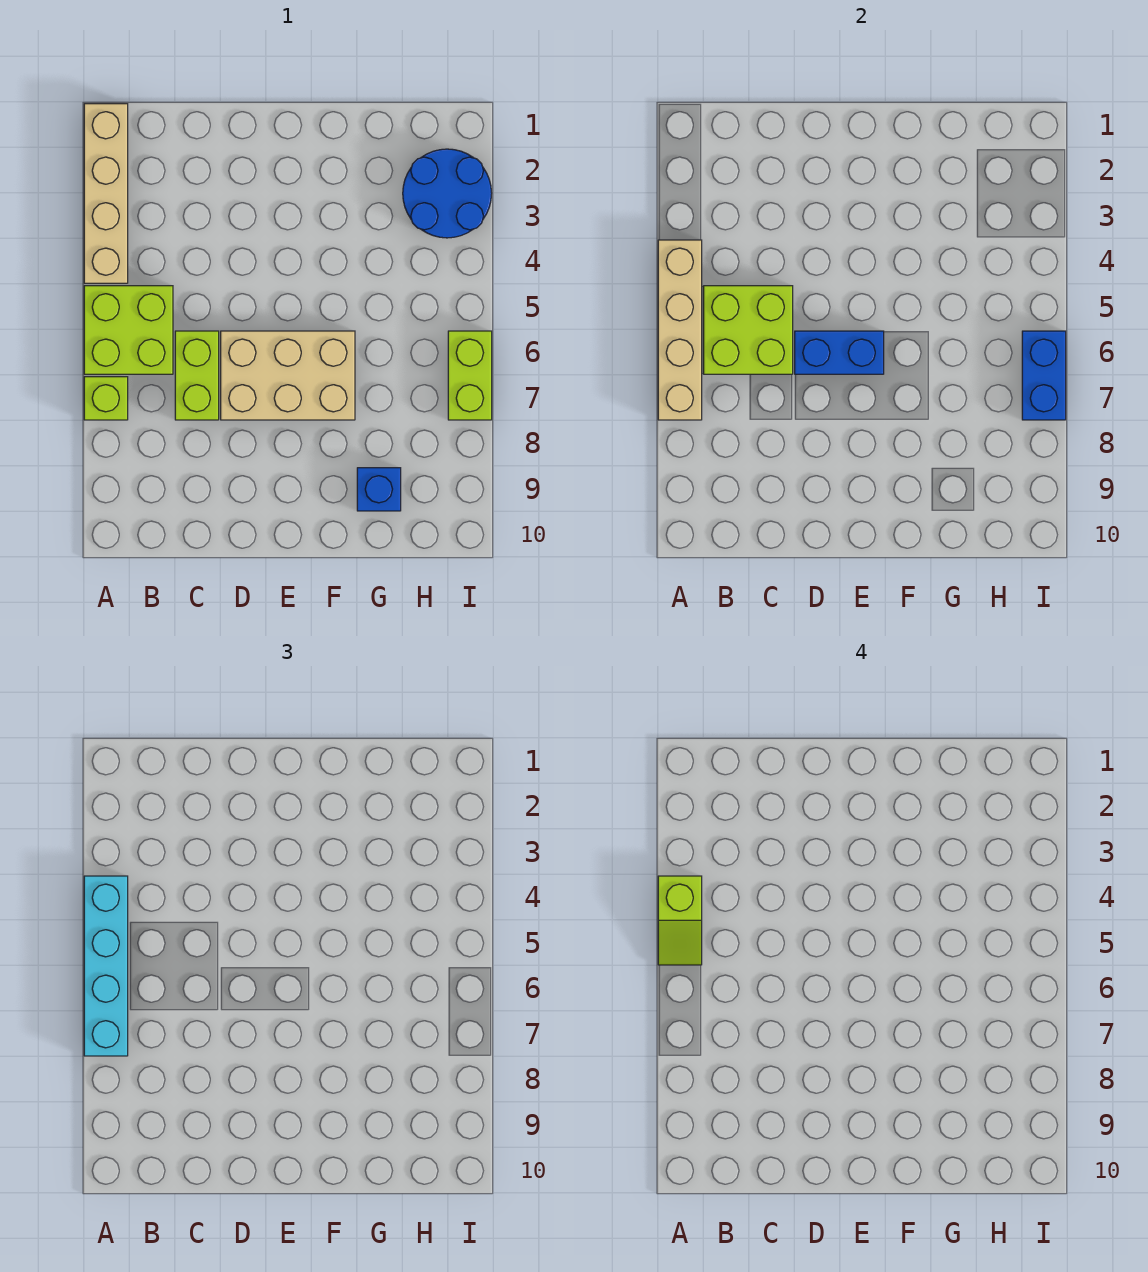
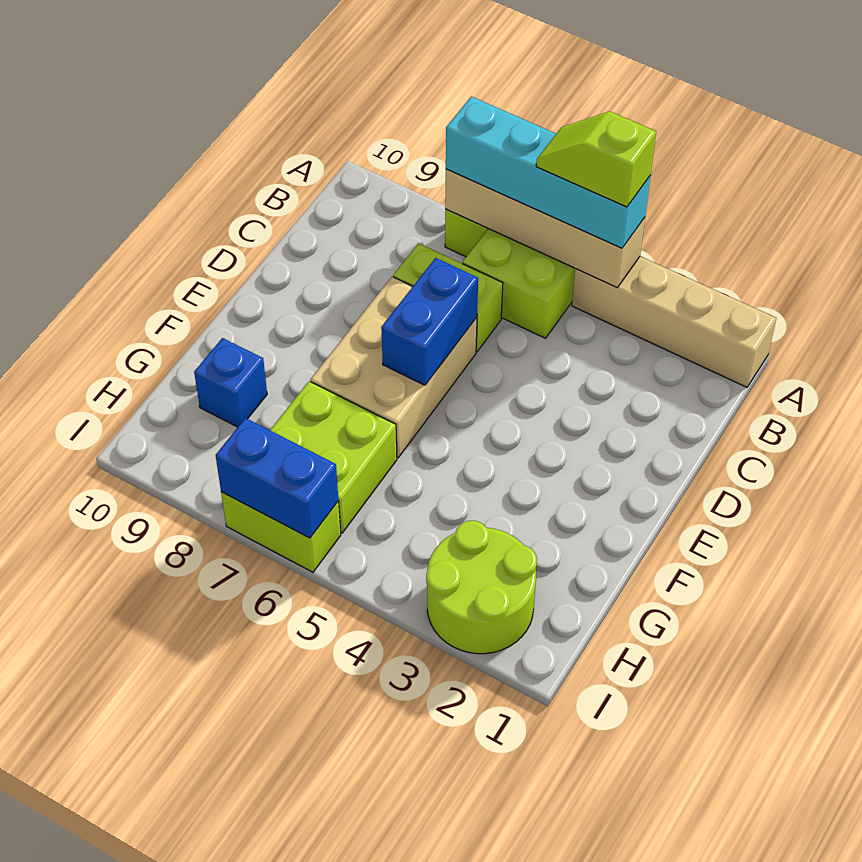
lime 2x2 brick [704,286,793,374] -> lime 2x2 brick moved to [270,381,397,533]
blue 2x2 round brick [403,149,492,238] -> lime 2x2 round brick [426,521,537,654]

